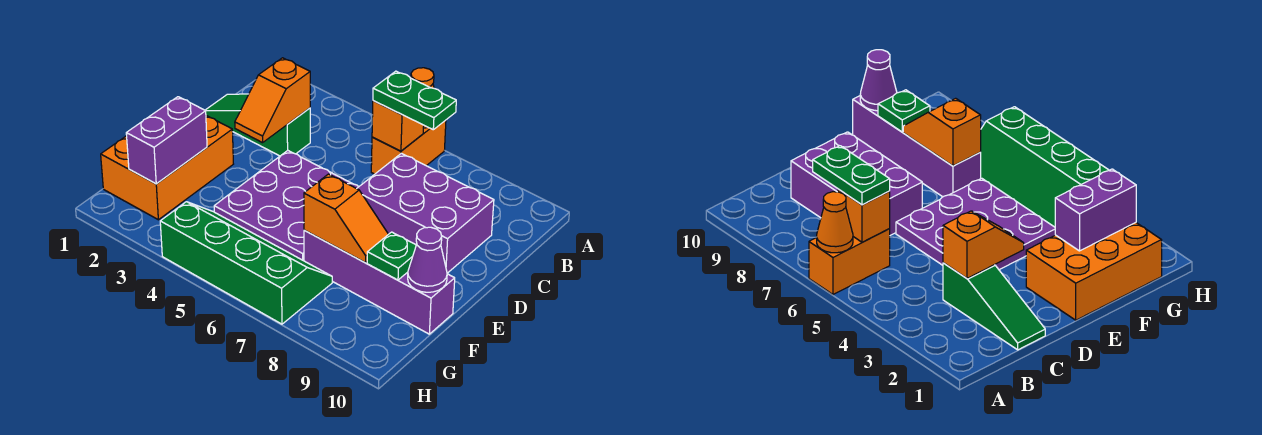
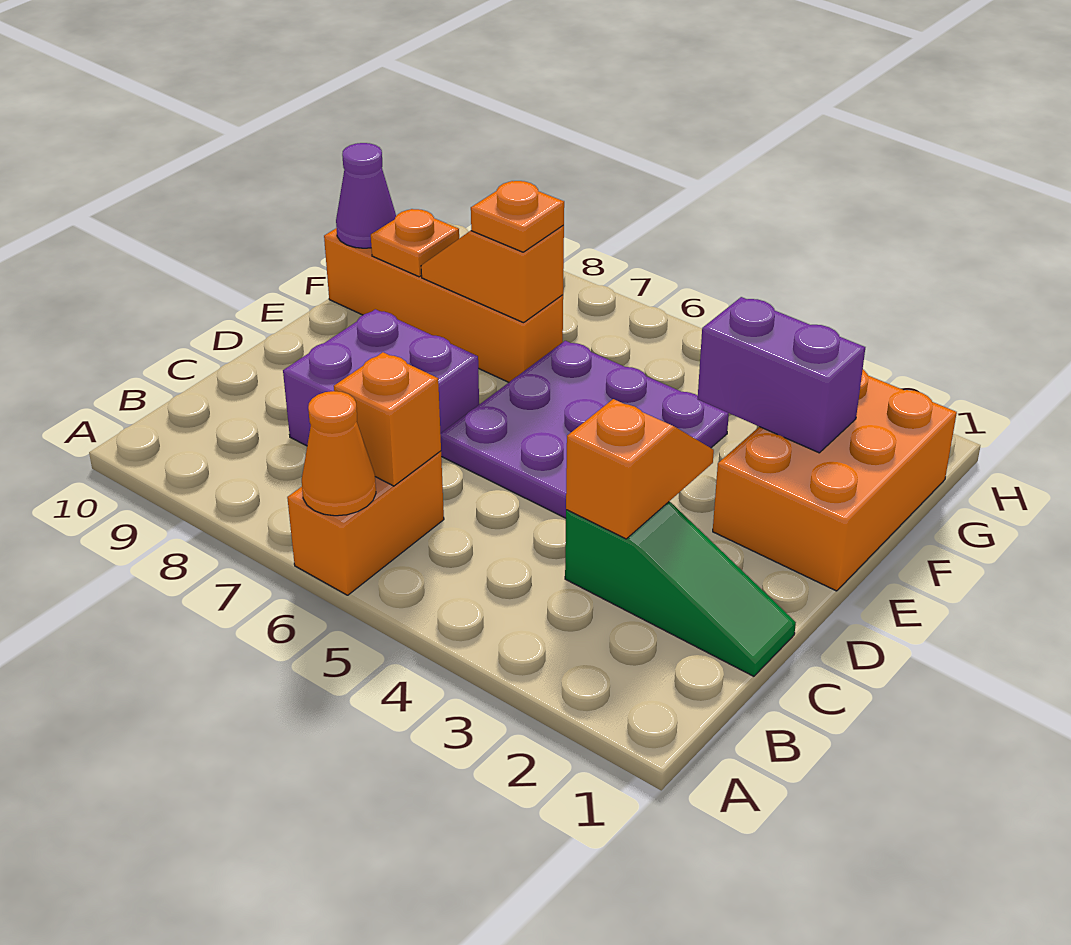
green 1x2 plate [373,71,456,130] -> none
purple 2x3 brick [357,153,494,273] -> purple 2x2 brick [283,309,479,446]
purple 1x2 brick [126,97,207,184] -> purple 1x2 brick turned to [698,297,865,453]
purple 1x4 brick [304,230,455,334] -> orange 1x4 brick [324,228,563,382]
none -> orange 1x1 plate [471,181,564,252]
green 1x1 plate [367,232,416,280] -> orange 1x1 plate [371,209,459,277]
green 2x4 slope [160,202,332,324] -> none

